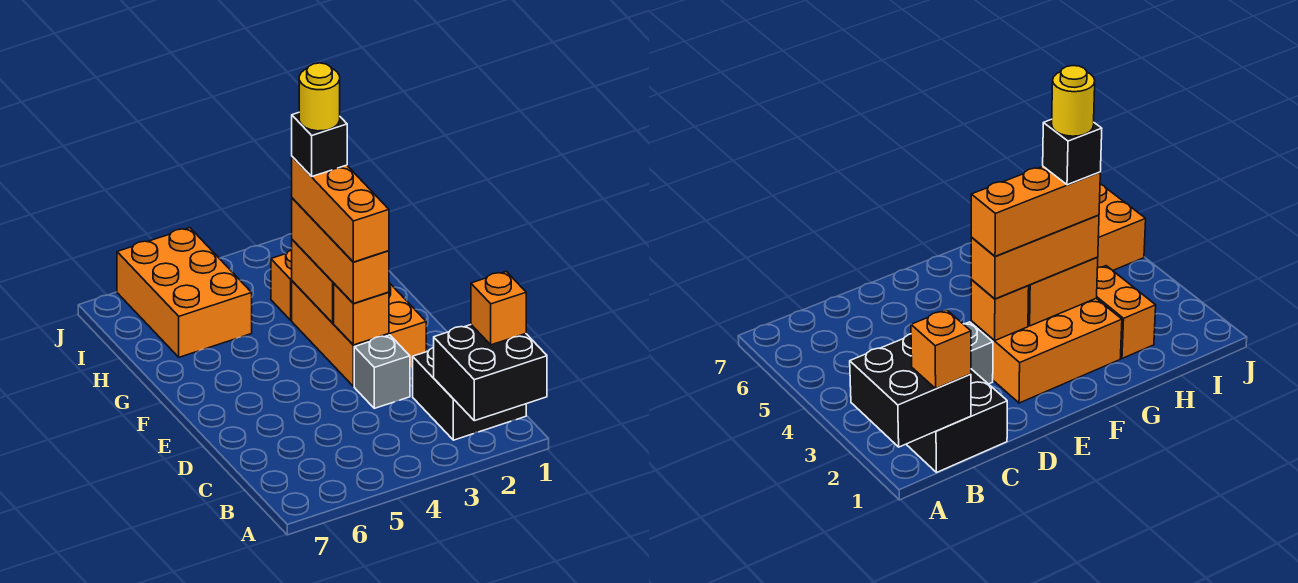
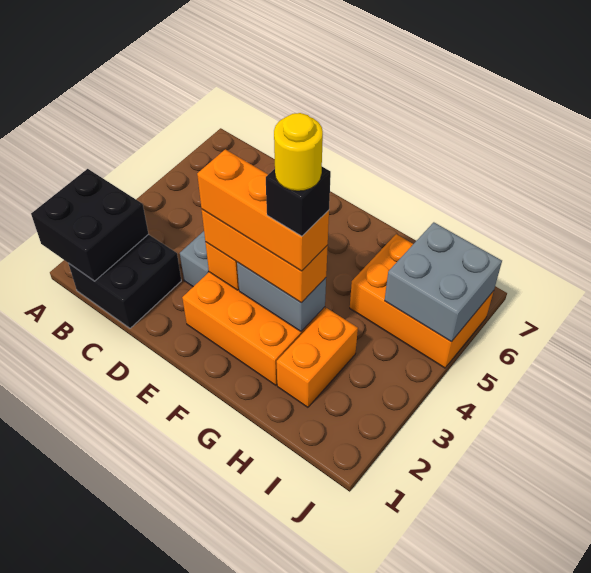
orange 1x1 brick [471,271,526,345] -> none
orange 1x2 brick [292,240,334,323] -> grey 1x2 brick [237,262,326,331]
none -> grey 2x2 brick [385,222,502,342]

